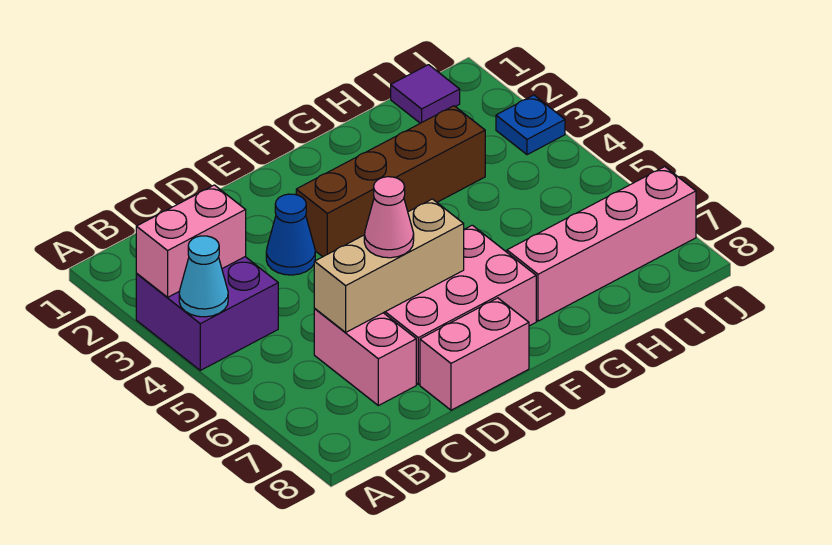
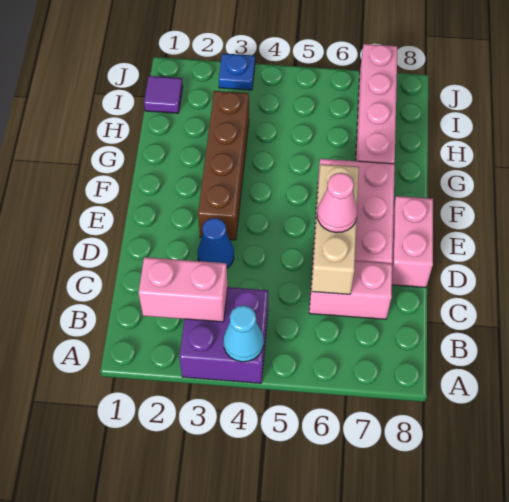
pink 1x2 brick [136,185,246,297] -> pink 1x2 brick turned to [138,257,228,322]

